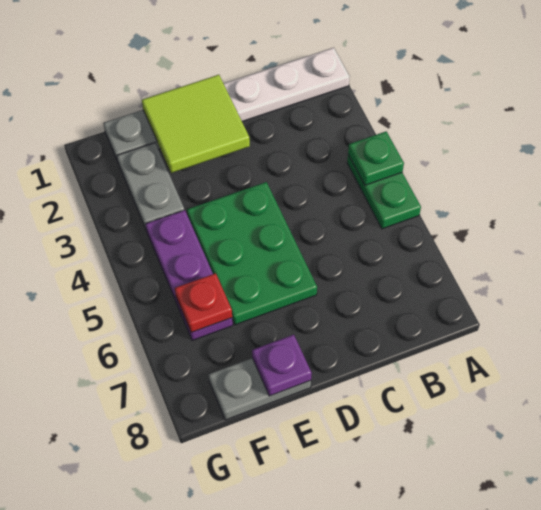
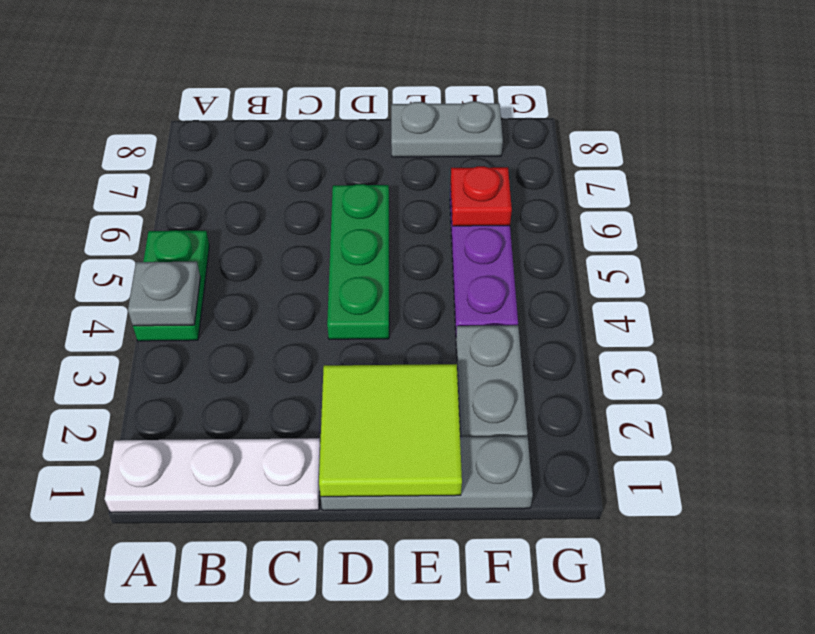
green 1x1 plate [348,132,404,185] -> grey 1x1 plate [128,262,200,326]
green 2x3 plate [187,182,317,325] -> green 1x3 plate [327,184,389,339]
purple 1x1 plate [252,335,312,396] -> none

